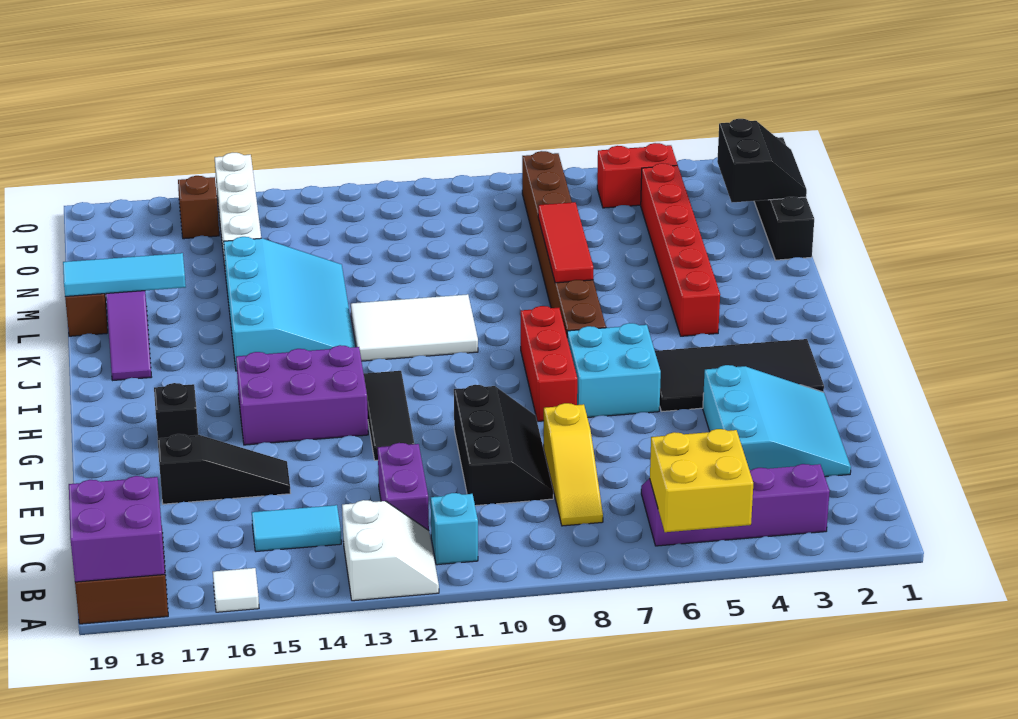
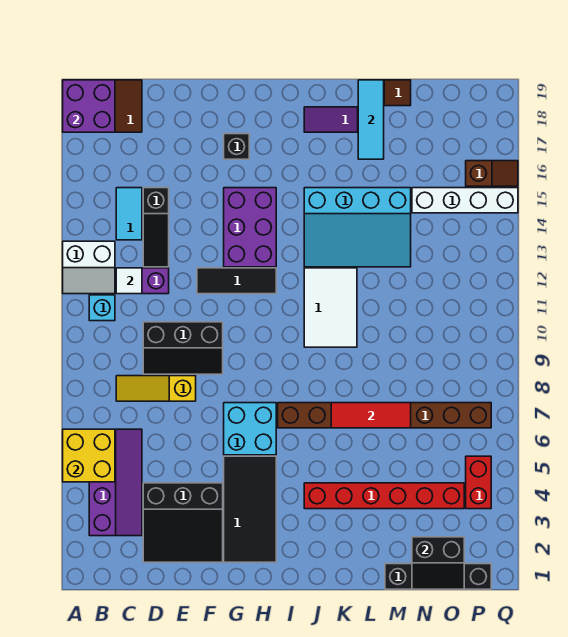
white 1x1 tile [213,568,259,612] -> white 1x1 tile moved to [116,268,142,294]
cyan 3x3 slope [703,365,851,477] -> black 3x3 slope [143,483,223,562]
black 1x3 slope [158,434,290,504] -> black 1x3 slope moved to [143,188,169,267]
red 1x3 brick [521,306,577,421] -> none

